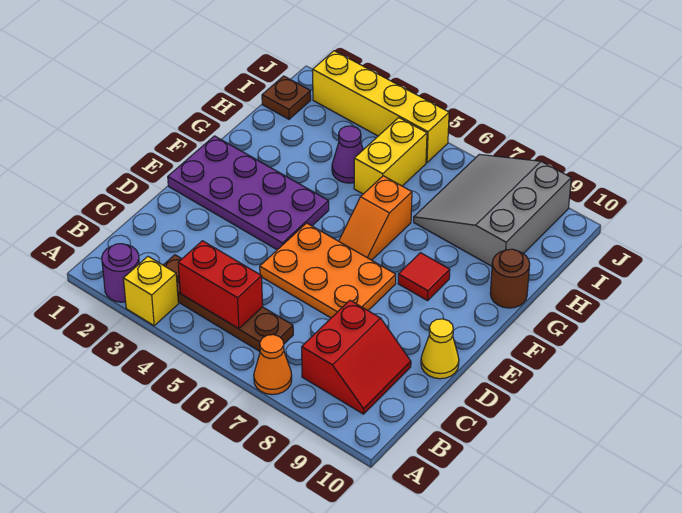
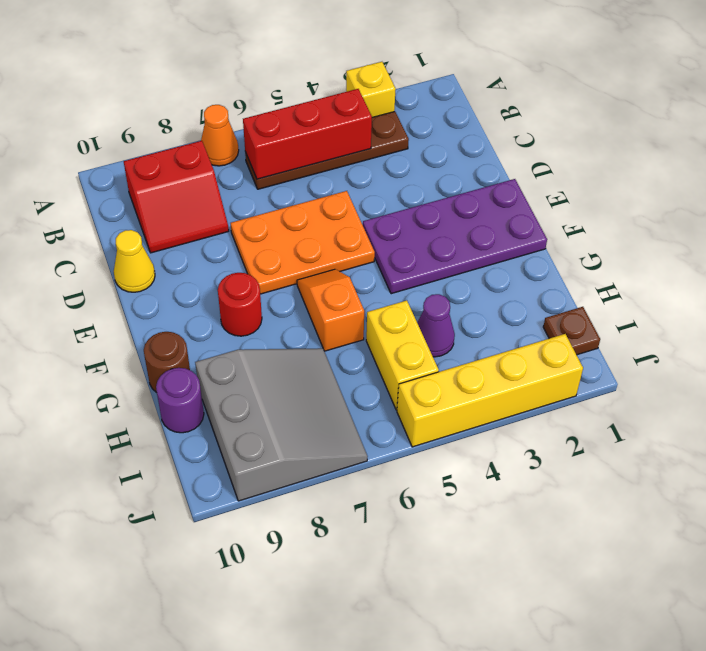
purple 1x1 round brick [102,244,139,302] -> purple 1x1 round brick moved to [156,368,204,433]
red 1x2 brick [178,241,263,329] -> red 1x3 brick [243,89,372,179]
red 2x2 slope [302,300,411,414] -> red 2x2 slope turned to [124,141,229,253]
red 1x1 tile [398,253,450,301] -> red 1x1 round brick [218,273,262,336]

